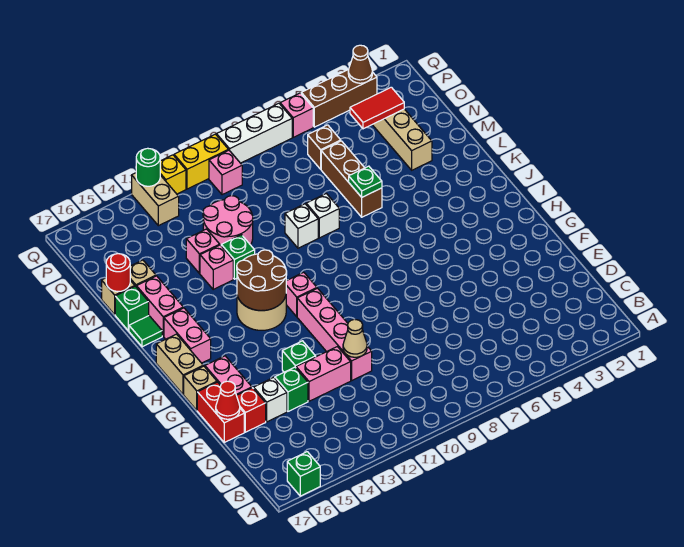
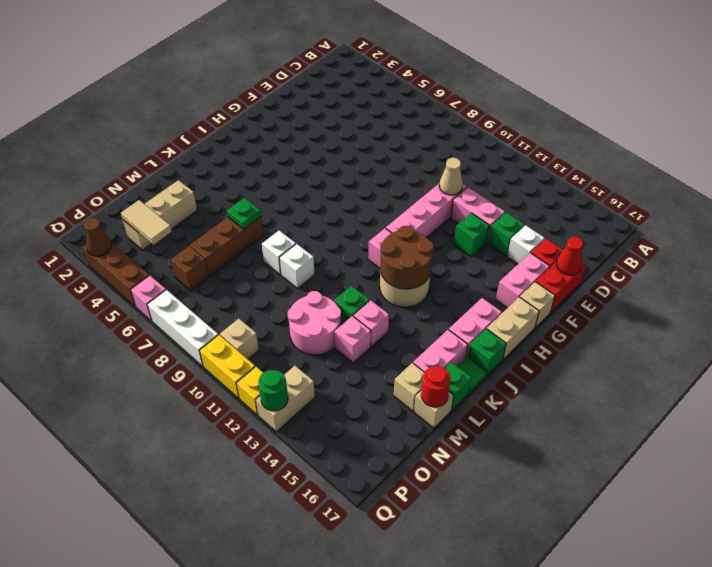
green 1x1 brick [287,452,320,496] -> green 1x1 brick moved to [468,329,506,376]
red 1x2 tile [350,87,404,129] -> tan 1x2 tile [121,200,172,245]
pink 1x1 brick [209,150,242,195] -> tan 1x1 brick [220,319,259,359]

